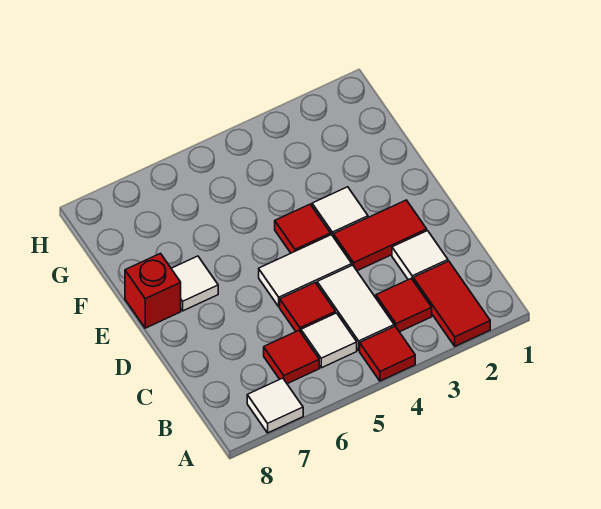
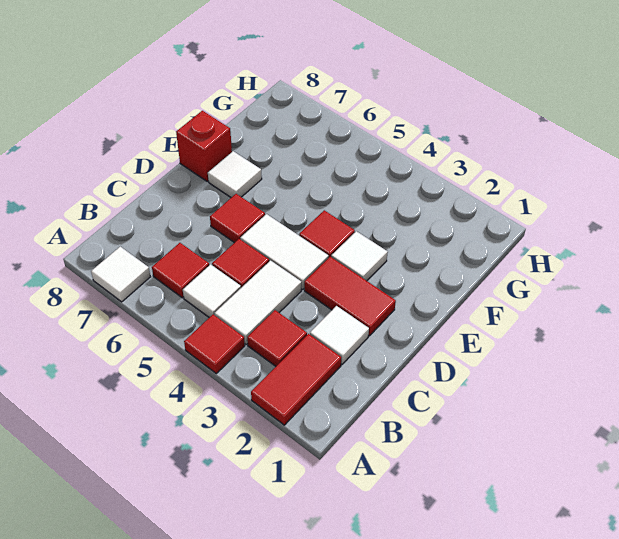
none -> red 1x1 tile [210,194,265,243]

